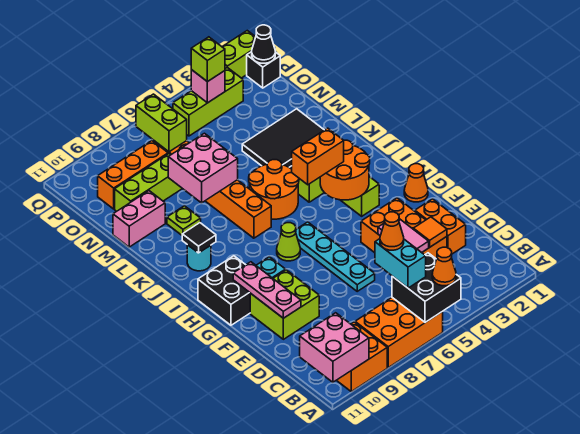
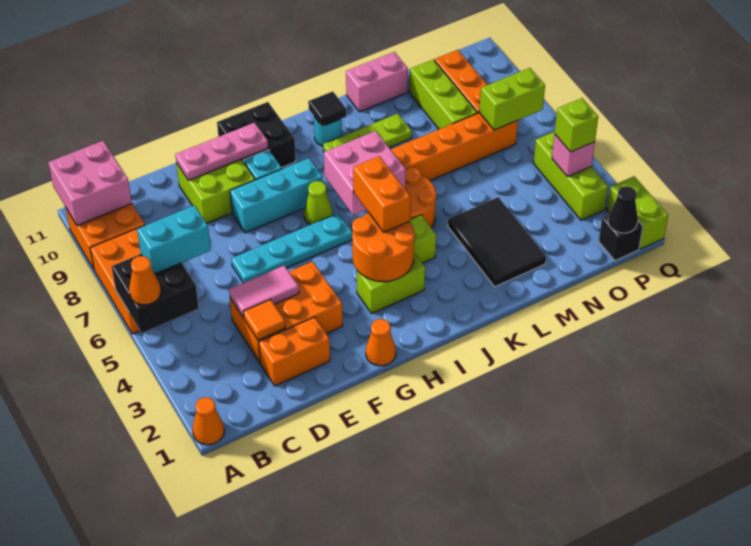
orange 1x1 cone [380,212,404,250] -> orange 1x1 cone moved to [193,397,224,445]
none -> cyan 1x3 brick [230,158,323,233]
pink 2x2 brick [168,133,238,203] -> pink 2x2 brick moved to [324,131,406,215]
lime 1x1 plate [167,206,201,235] -> lime 1x3 plate [323,114,412,152]
pink 1x2 brick [113,191,165,247] -> pink 1x2 brick turned to [346,52,408,112]

